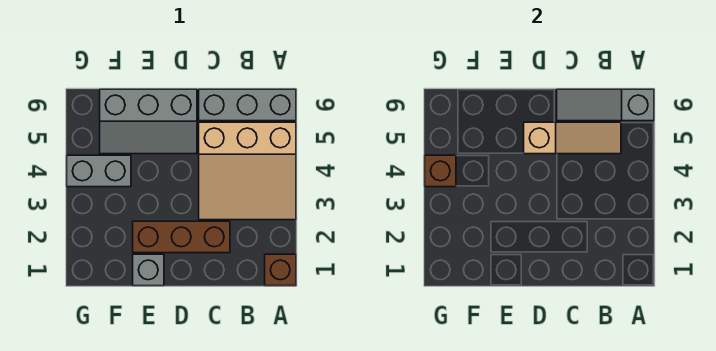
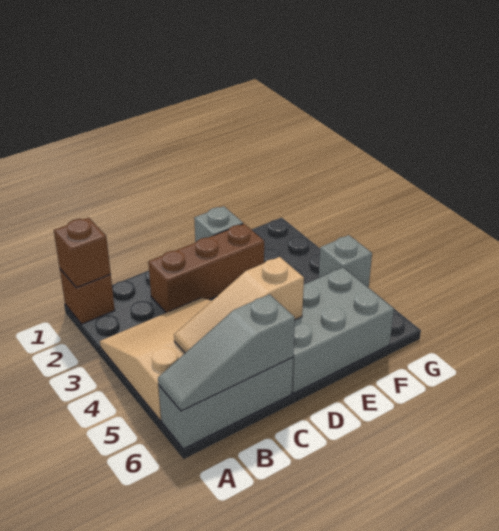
grey 1x3 slope [557,89,654,121] -> grey 1x3 slope turned to [158,294,295,411]
grey 2x3 slope [100,89,197,154] -> grey 2x3 brick [292,268,394,393]
grey 1x2 brick [67,155,131,187] -> grey 1x1 brick [319,235,372,288]
brown 1x1 brick [425,155,456,187] -> brown 1x1 brick moved to [54,217,111,288]

